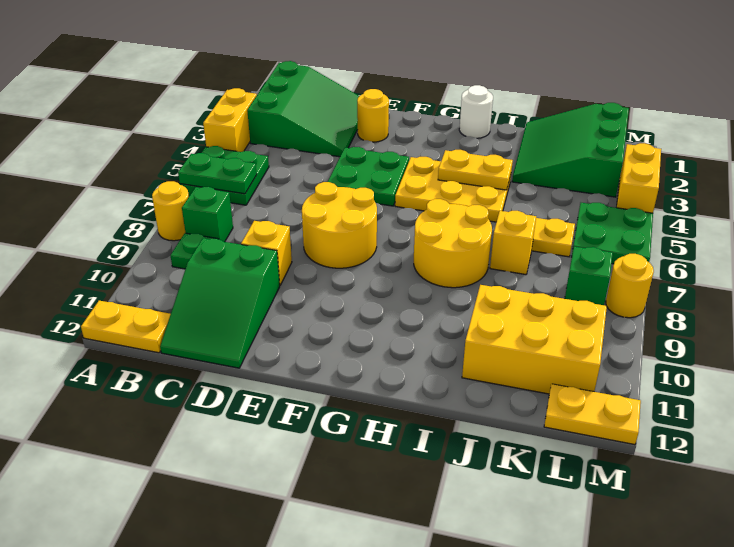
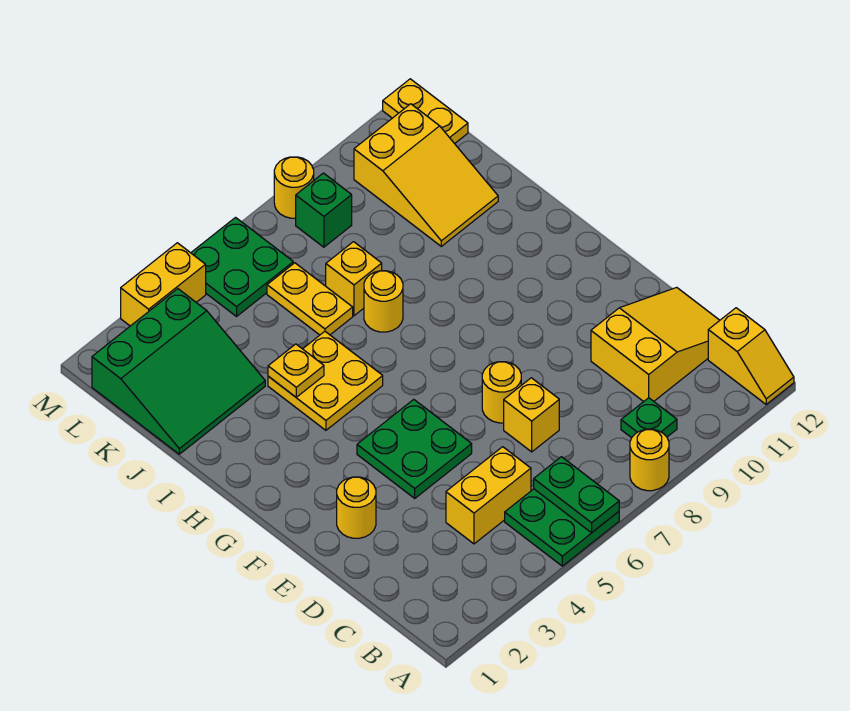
yellow 1x2 brick [203,88,257,152] -> yellow 1x2 brick moved to [446,447,531,544]
yellow 1x2 plate [81,301,171,353] -> yellow 1x2 slope [708,308,794,404]
green 3x3 slope [247,61,359,157] -> none
green 1x1 brick [182,187,233,242] -> none
green 2x3 slope [160,238,280,368] -> yellow 2x3 slope [591,287,720,402]
yellow 1x1 brick [241,221,292,285] -> yellow 1x1 brick moved to [504,378,559,452]
yellow 2x2 round brick [302,182,377,268] -> yellow 1x1 round brick [482,362,521,423]
yellow 2x3 plate [395,157,511,222] -> yellow 2x2 plate [268,332,383,430]
white 1x1 round brick [459,85,493,138] -> none
yellow 1x2 plate [438,150,513,190] -> yellow 1x1 plate [268,344,324,397]
yellow 2x2 round brick [414,199,492,288] -> yellow 1x1 round brick [364,271,403,332]
yellow 2x3 brick [462,285,607,394] -> yellow 2x3 slope [354,104,498,246]

